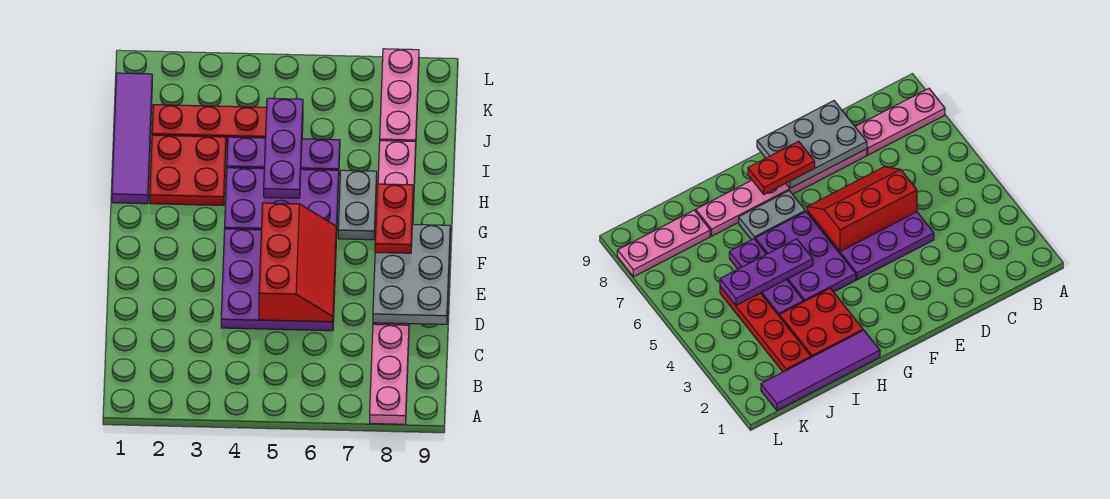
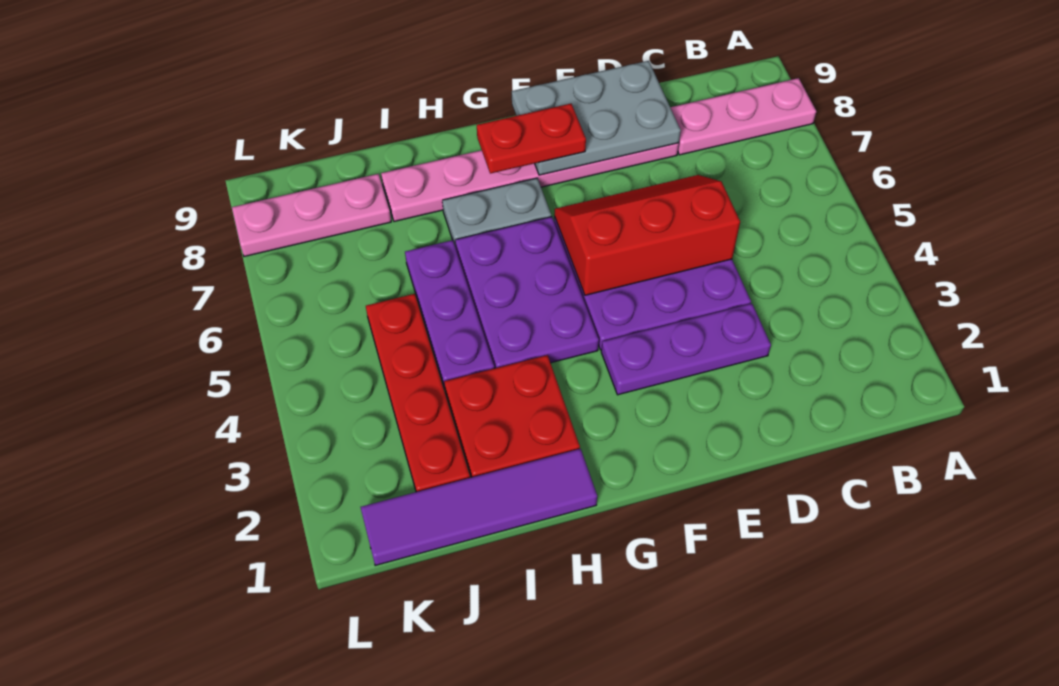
purple 1x3 plate [264,98,303,198] -> purple 1x3 plate moved to [601,304,771,395]

